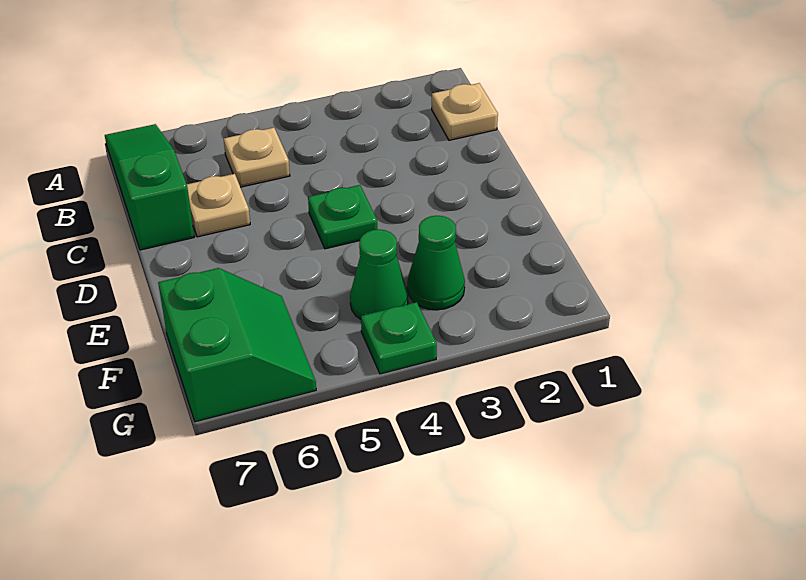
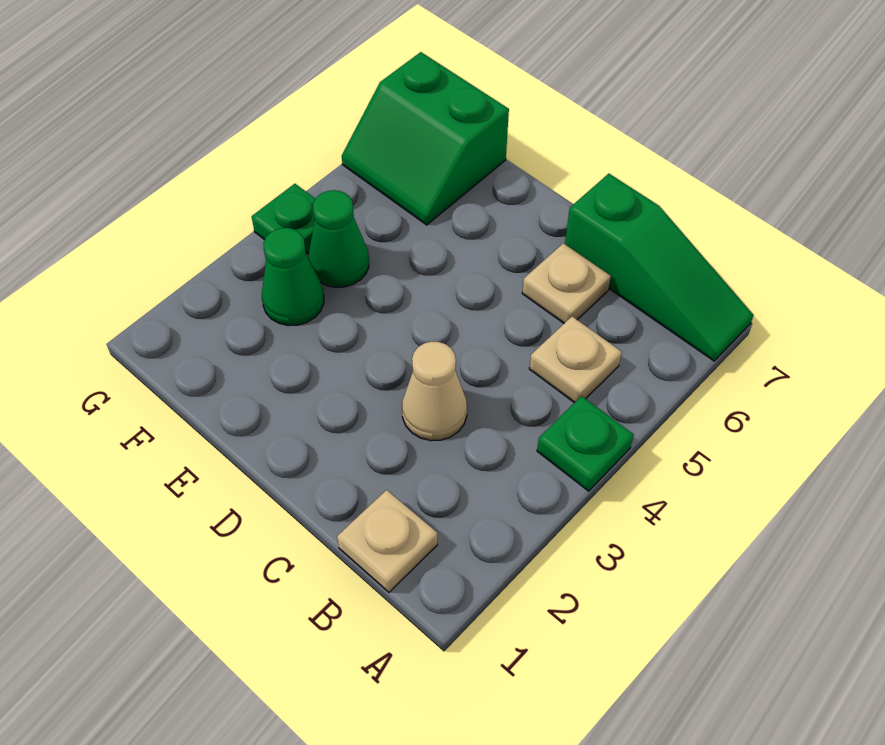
none -> tan 1x1 cone [402,342,467,441]
green 1x1 plate [308,185,377,249] -> green 1x1 plate moved to [537,396,634,491]

